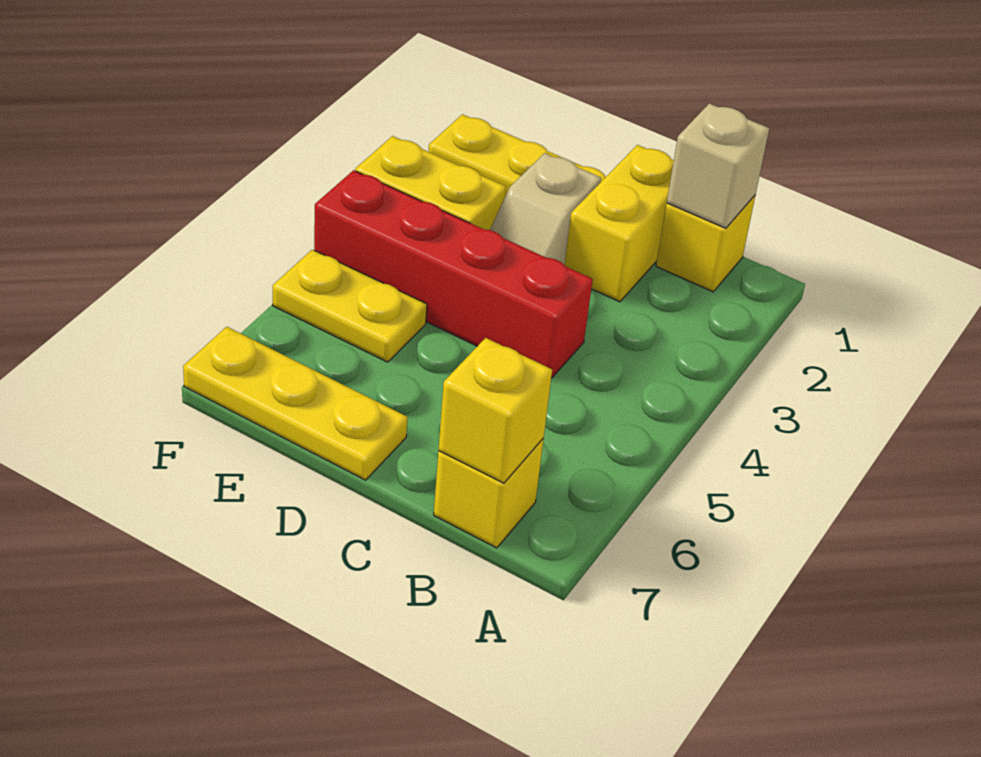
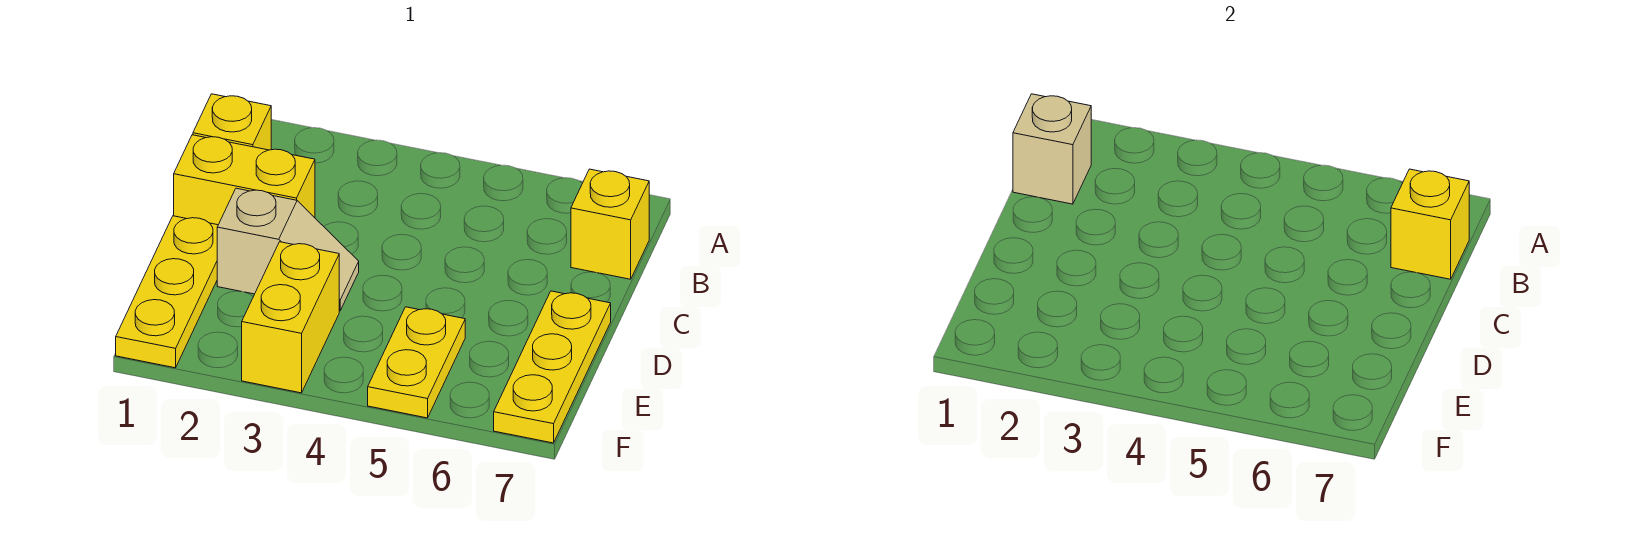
red 1x4 brick [314,170,593,378] -> none

